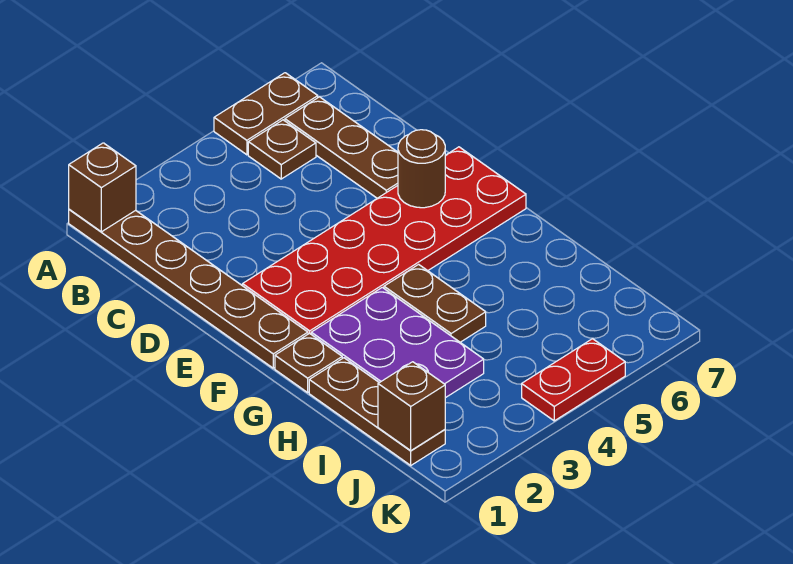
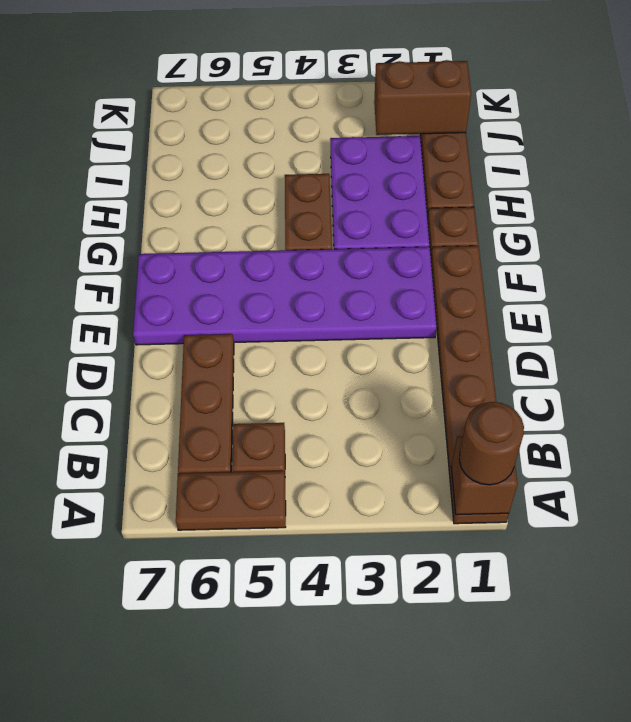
red 2x6 plate [243,147,526,334] -> purple 2x6 plate [133,247,437,345]
brown 1x1 round brick [398,130,445,208] -> brown 1x1 round brick moved to [459,402,524,485]
brown 1x1 brick [378,362,445,451] -> brown 1x2 brick [374,60,471,135]
red 1x2 plate [522,339,625,421] -> none

